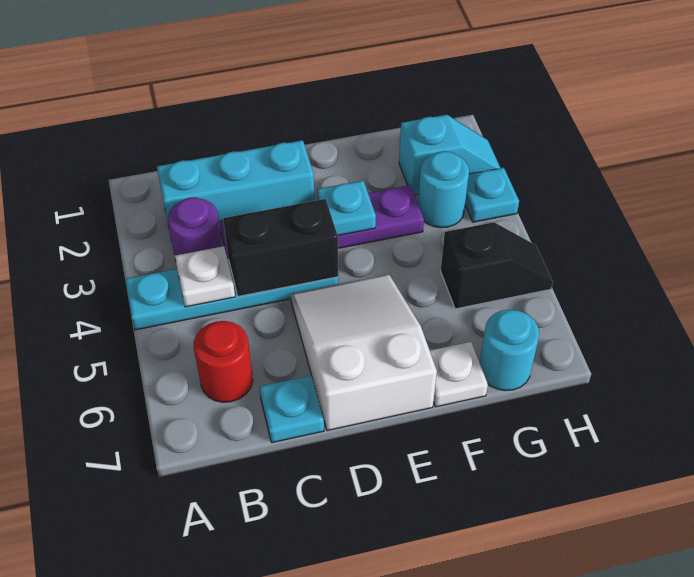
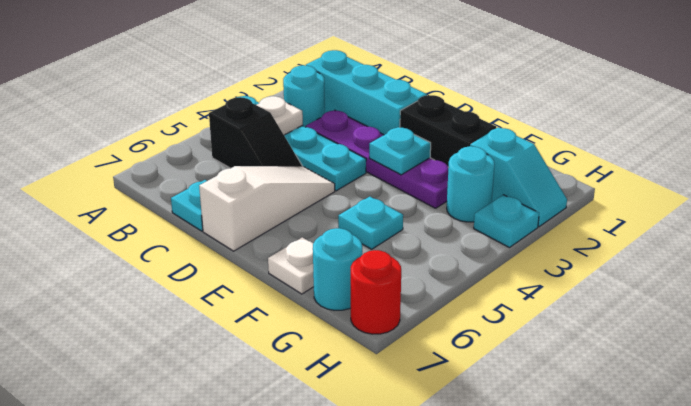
purple 1x1 round brick [168,198,222,261] -> cyan 1x1 round brick [283,65,325,127]
red 1x1 round brick [194,321,253,402] -> red 1x1 round brick moved to [351,250,401,334]
black 1x2 brick [223,199,338,296] -> black 1x2 brick moved to [400,95,496,167]
white 2x3 slope [291,275,437,431] -> white 1x3 slope [199,166,335,251]
none -> cyan 1x1 plate [338,197,403,249]
black 1x2 slope [441,222,553,309] -> black 1x2 slope moved to [209,97,302,168]

